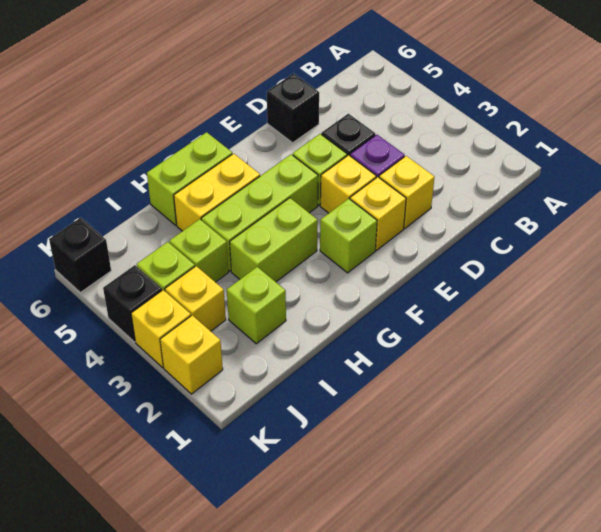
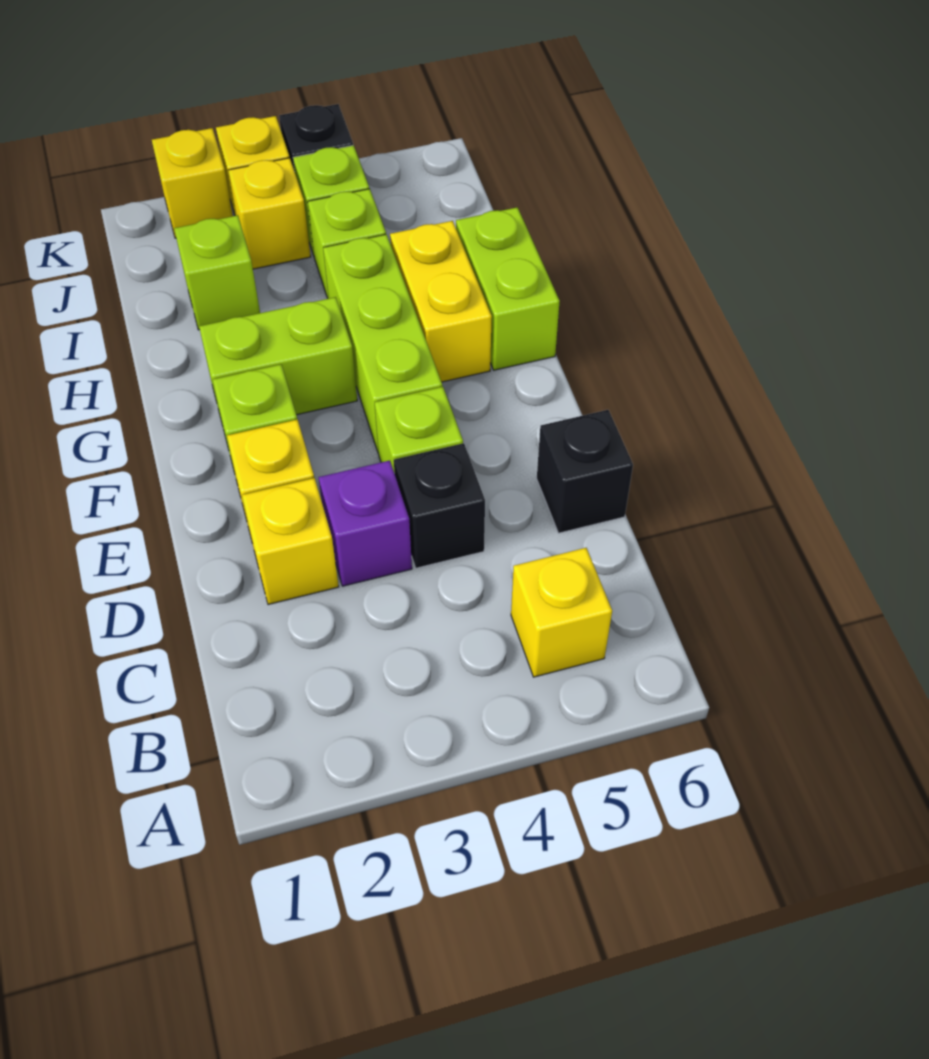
yellow 1x1 brick [320,155,376,213] -> yellow 1x1 brick moved to [511,548,612,677]
lime 1x2 brick [230,198,318,282] -> lime 1x2 brick turned to [199,297,357,421]
black 1x1 brick [49,218,111,292] -> none

